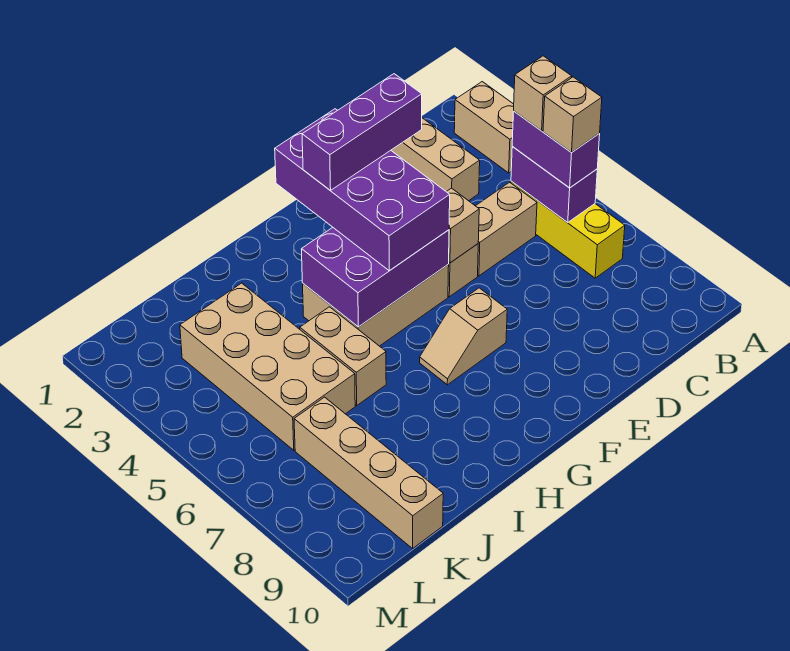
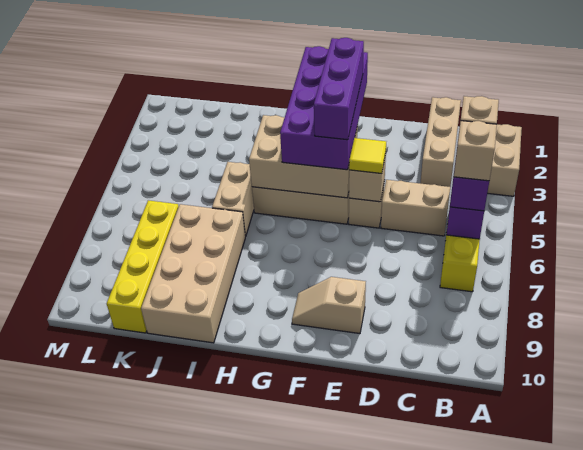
purple 1x3 brick [302,74,422,190] -> purple 1x3 brick turned to [314,38,364,140]
none -> yellow 1x1 tile [349,138,386,174]
purple 2x3 brick [302,228,449,327] -> tan 2x3 brick [249,115,358,198]
tan 1x2 slope [420,288,507,385] -> tan 1x2 slope moved to [292,277,366,334]
tan 2x4 brick [180,283,355,450] -> tan 2x4 brick moved to [141,204,245,343]
tan 1x4 brick [294,397,443,548] -> yellow 1x4 brick [107,200,179,333]

